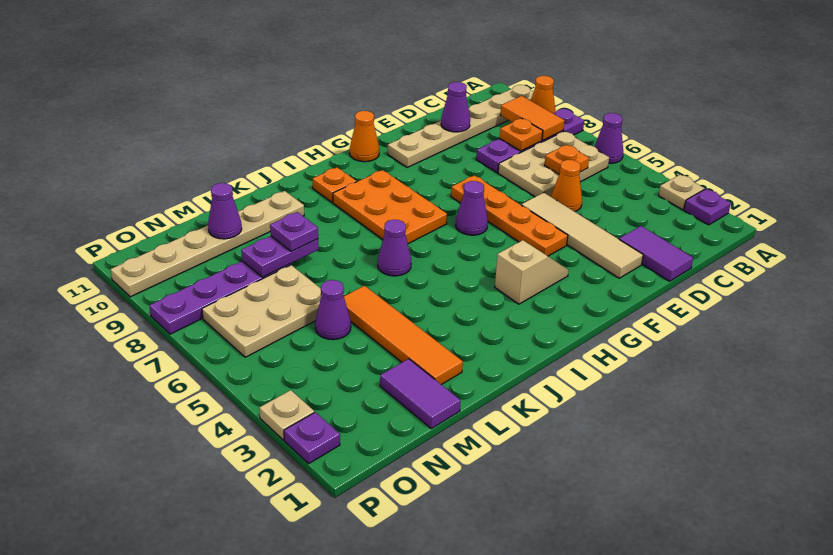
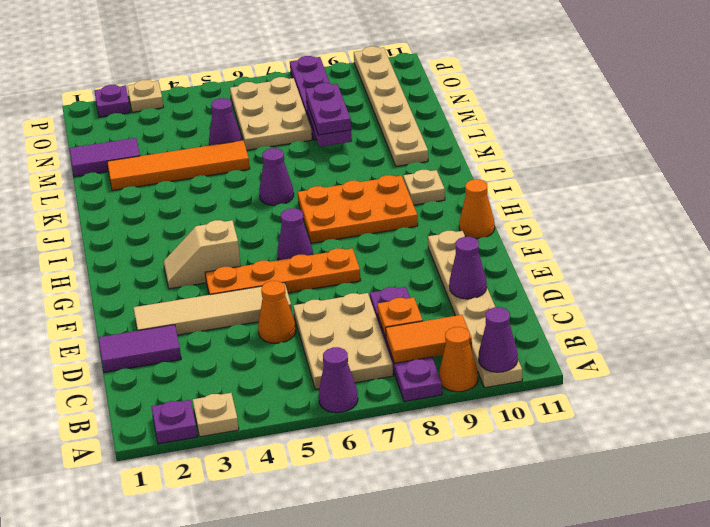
orange 1x1 plate [544,145,589,174] -> none
tan 1x2 slope [495,240,569,304] -> tan 1x2 slope turned to [164,220,241,289]
orange 1x1 plate [313,167,357,203] -> tan 1x1 plate [403,170,445,205]
purple 1x1 plate [270,212,318,252] -> purple 1x2 plate [305,83,351,135]
purple 1x1 cone [208,183,242,239] -> purple 1x1 cone moved to [479,307,518,372]

